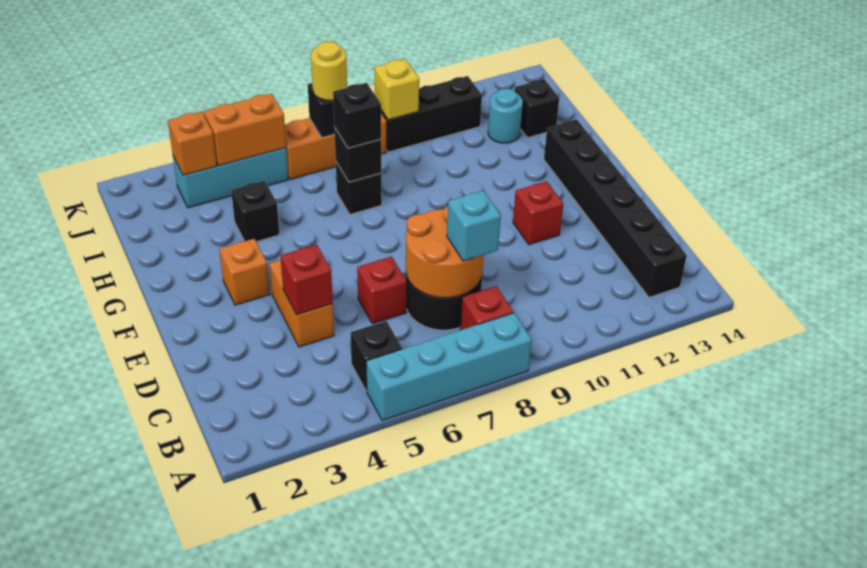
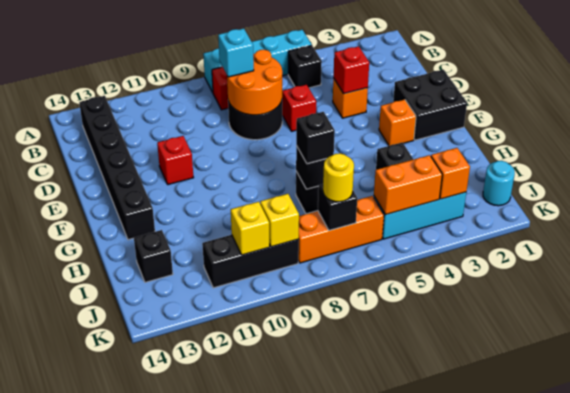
orange 1x2 brick [270,260,334,347] -> orange 1x1 brick [333,78,368,118]
none -> black 2x2 brick [393,70,467,140]
cyan 1x1 round brick [488,89,523,143] -> cyan 1x1 round brick moved to [483,161,515,206]
none -> yellow 1x1 brick [231,202,270,255]

